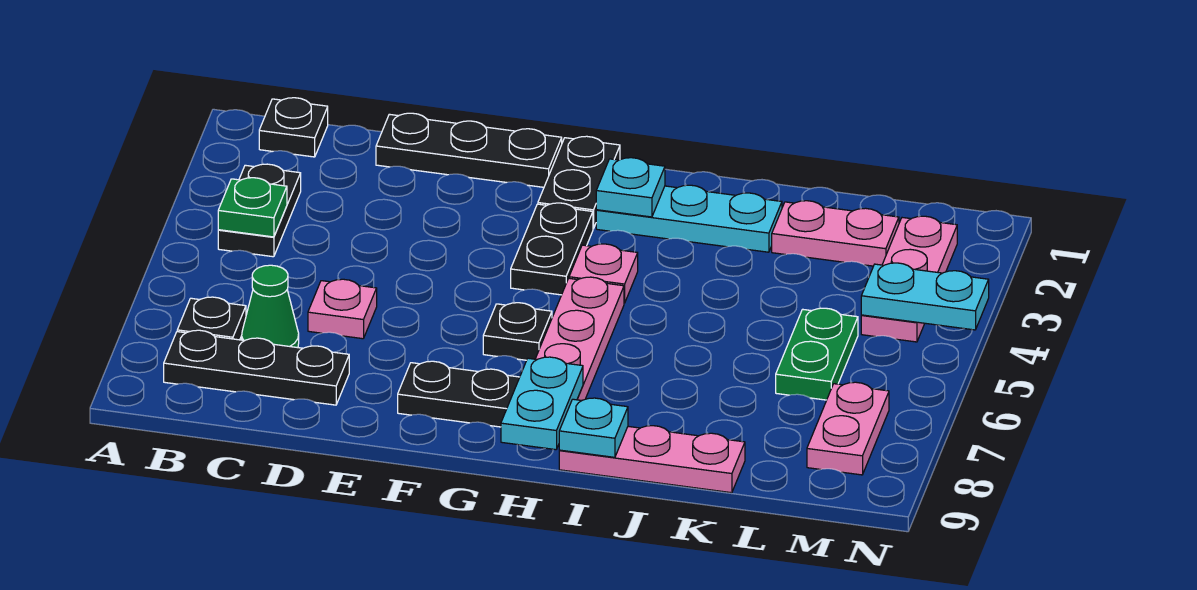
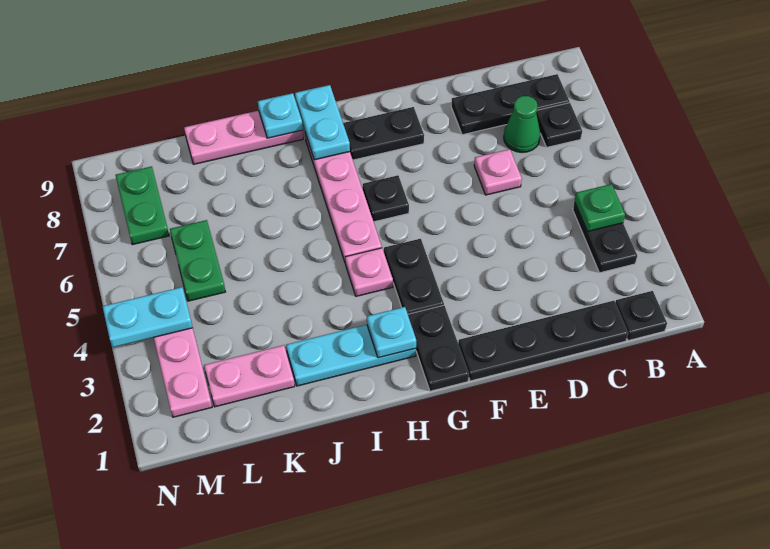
black 1x3 plate [376,113,562,187] -> black 1x4 plate [458,301,628,381]
pink 1x2 plate [807,382,889,475] -> green 1x2 plate [116,166,169,245]

